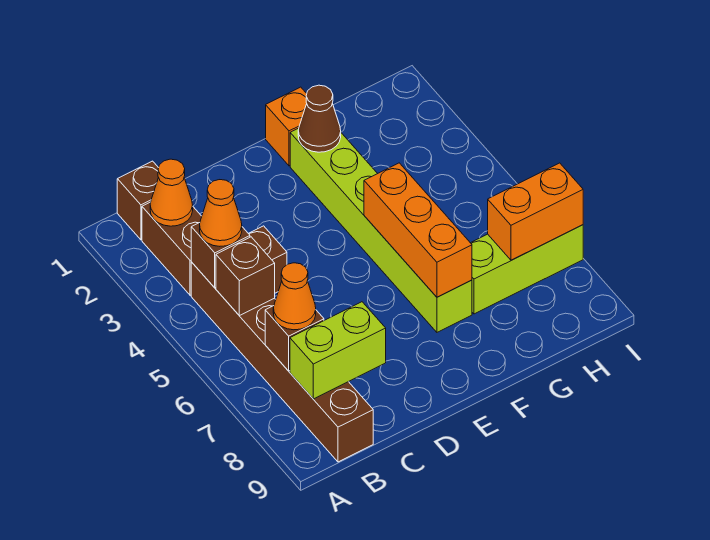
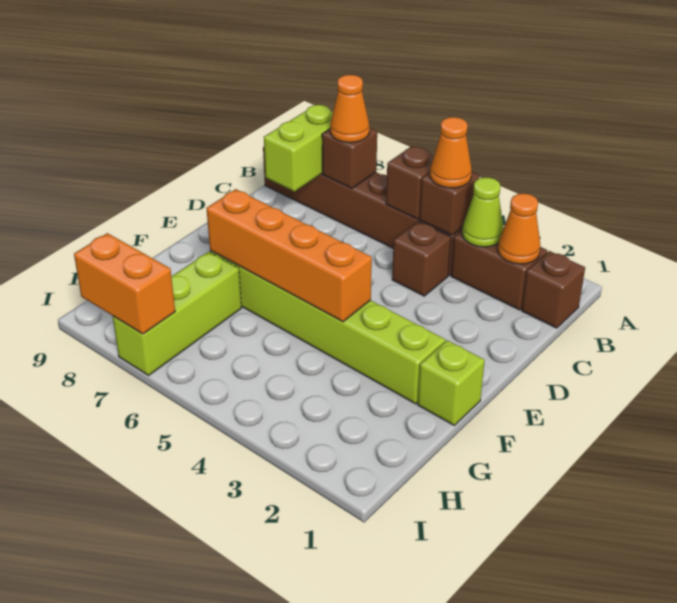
none -> lime 1x1 cone [462,178,504,247]
orange 1x1 brick [266,87,307,166] -> lime 1x1 brick [418,340,485,425]
brown 1x1 cone [298,85,341,152] -> none
orange 1x3 brick [364,163,472,297] -> orange 1x4 brick [206,189,372,322]
orange 1x2 brick [488,163,583,260] -> orange 1x2 brick turned to [74,233,175,334]

